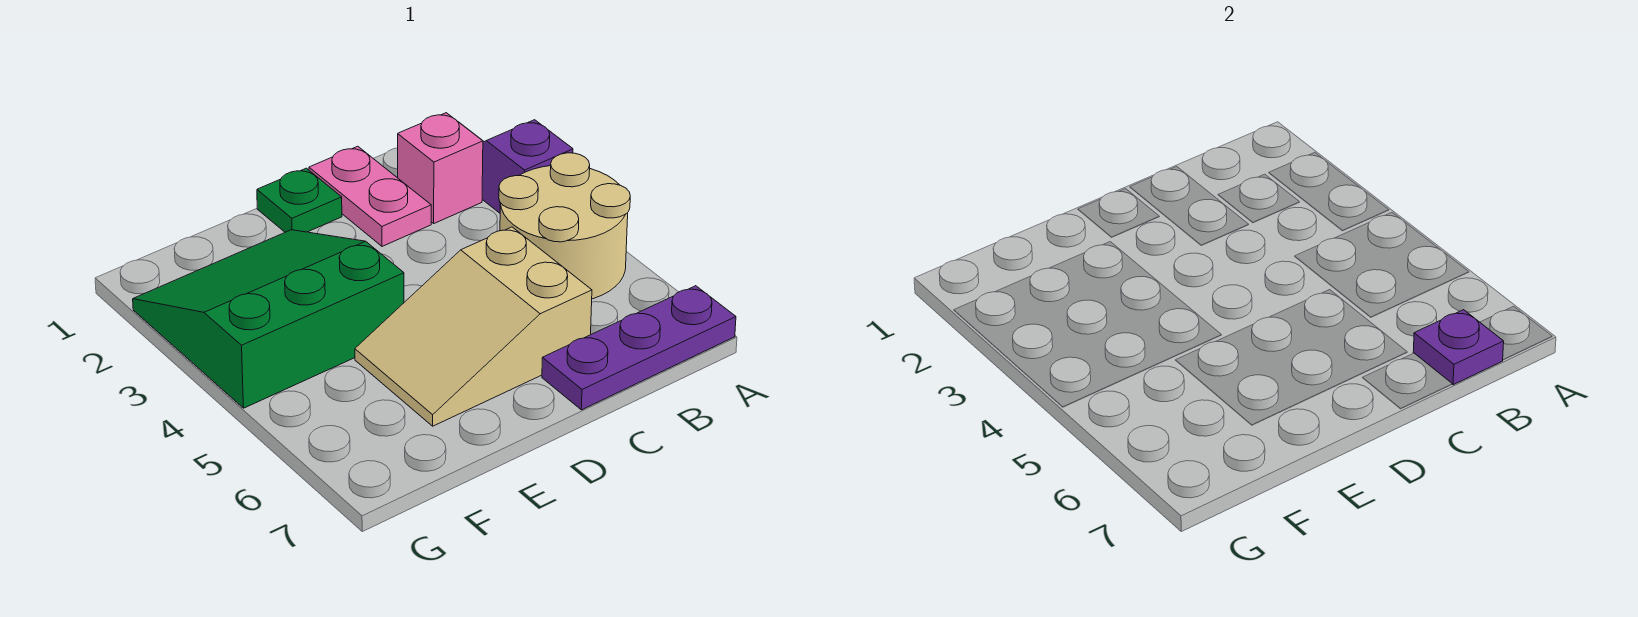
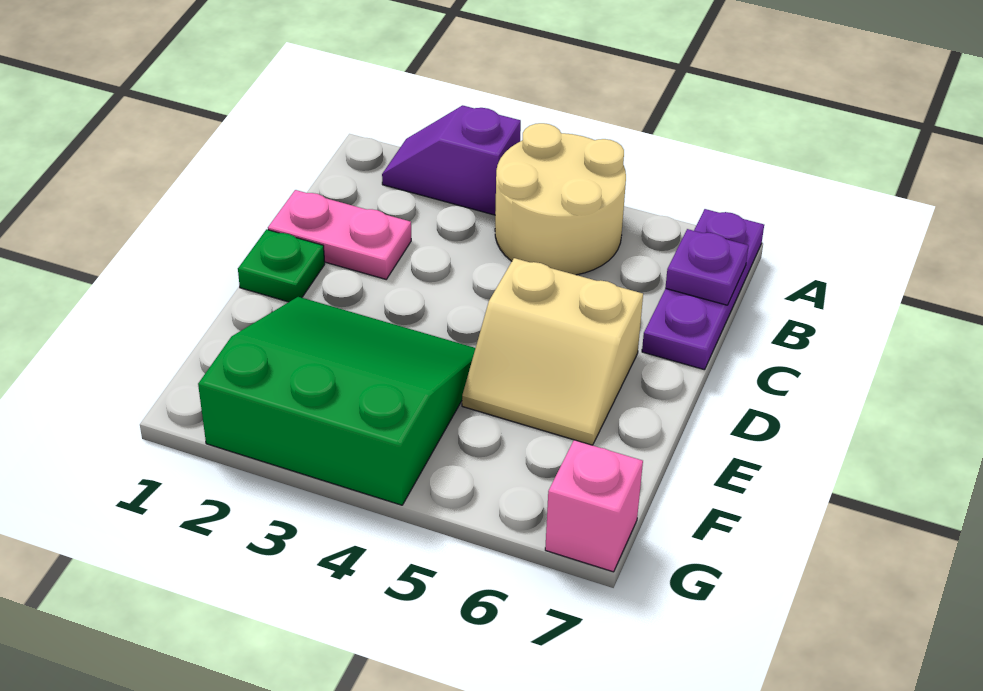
pink 1x1 brick [398,113,483,223] -> pink 1x1 brick moved to [545,440,643,572]
tan 2x3 slope [355,227,592,426] -> tan 2x2 slope [462,258,643,445]
green 3x3 slope [133,230,404,408] -> green 3x3 slope turned to [198,297,475,505]

